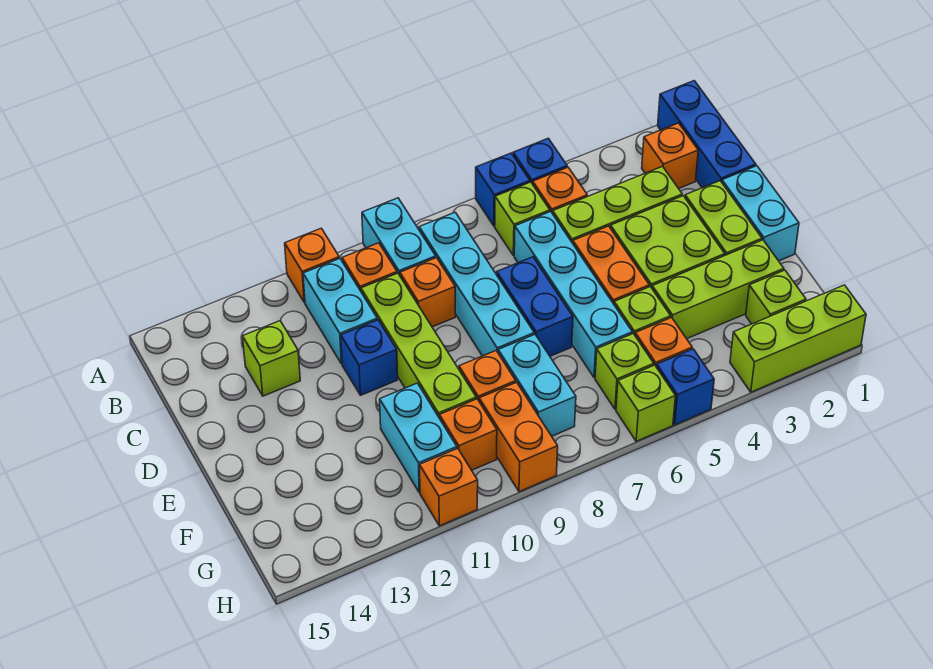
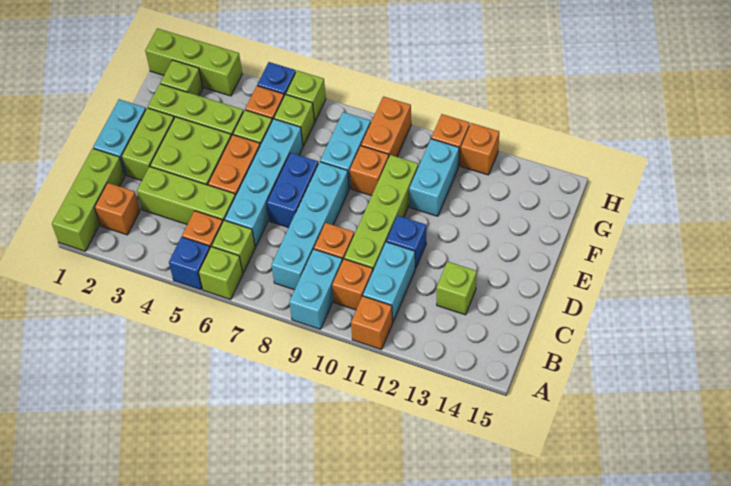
blue 1x3 brick [658,81,756,188] -> lime 1x3 brick [52,148,125,251]
blue 1x1 brick [476,153,530,226] -> lime 1x1 brick [199,247,243,300]
orange 1x1 brick [439,399,497,470] -> orange 1x1 brick moved to [461,123,499,175]

